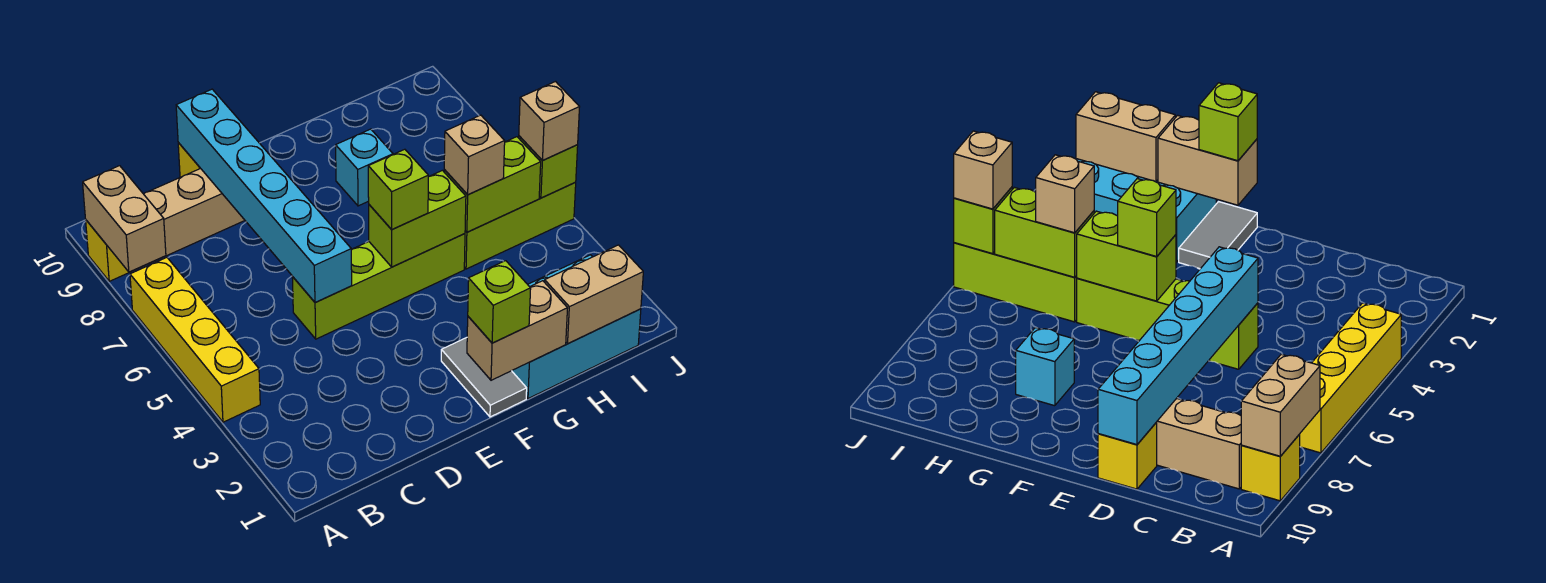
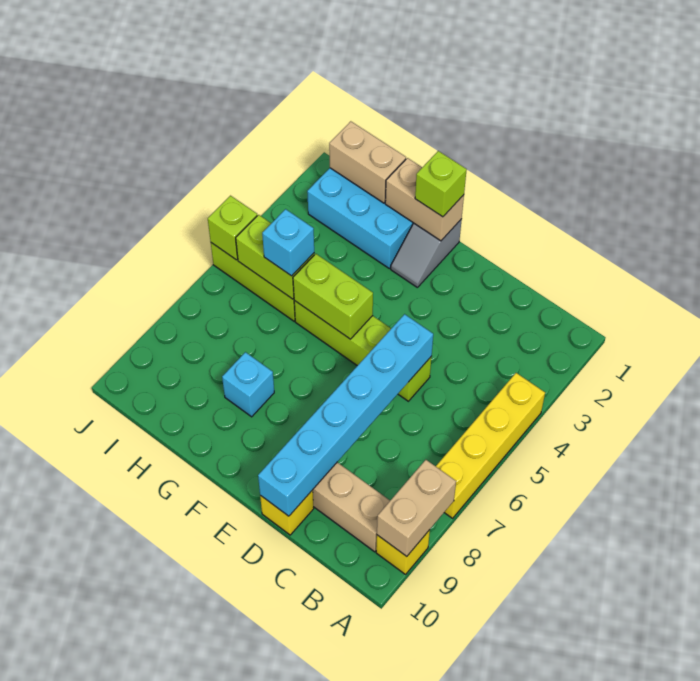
grey 1x2 tile [441,338,527,417] -> grey 1x2 slope [391,219,462,288]
lime 1x1 brick [368,149,428,229] -> none
tan 1x1 brick [444,115,505,195] -> cyan 1x1 brick [262,209,314,276]
tan 1x1 brick [519,82,579,160] -> none

